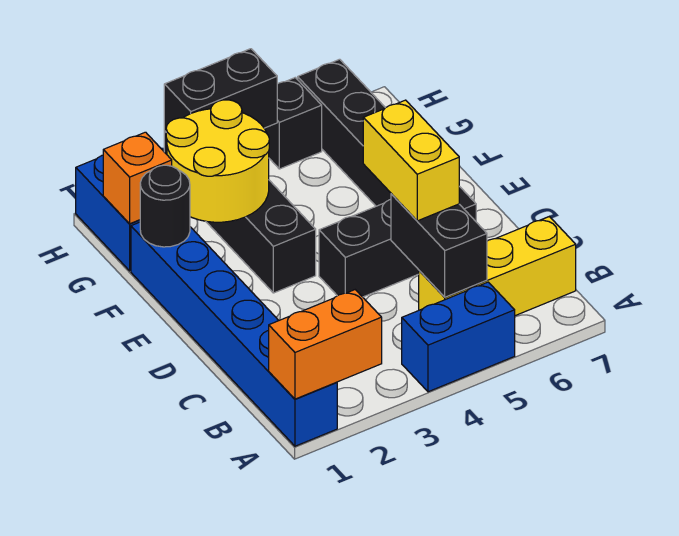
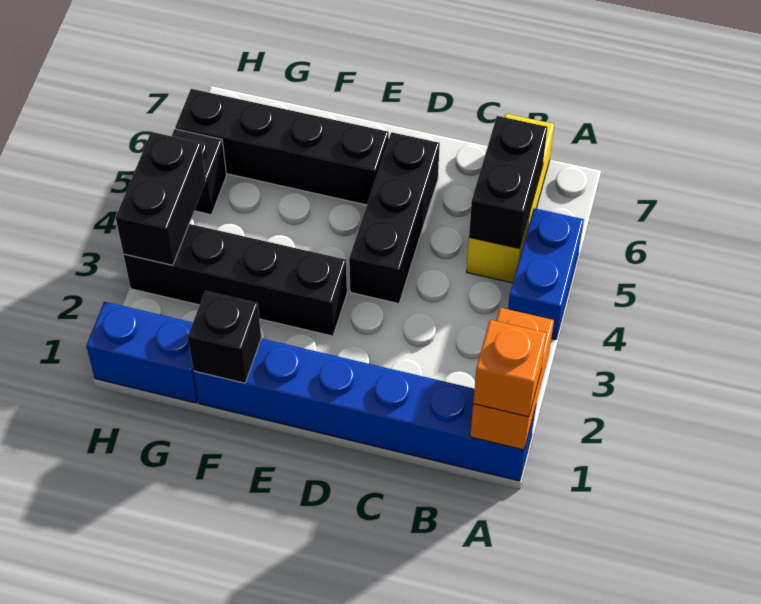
black 1x2 brick [391,194,487,297] -> black 1x2 brick turned to [469,116,547,249]
yellow 1x2 brick [363,100,459,221] -> none
black 1x1 round brick [140,165,190,247] -> black 1x1 brick [188,291,261,383]
yellow 2x2 round brick [166,100,269,222] -> none
orange 1x1 brick [103,132,172,224] -> orange 1x1 brick moved to [473,320,547,417]

